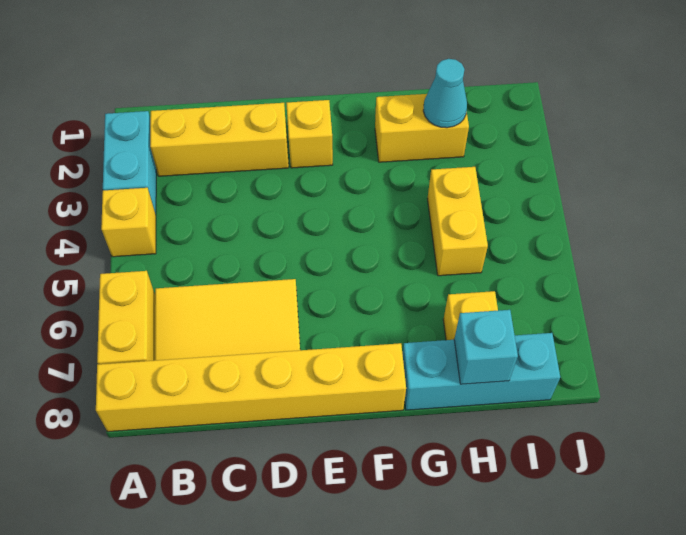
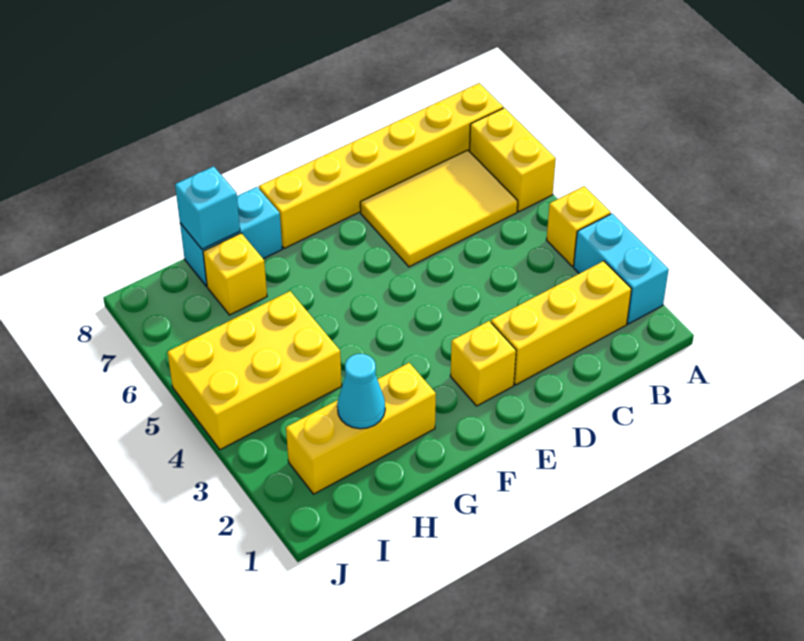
yellow 1x2 brick [375,94,469,162] -> yellow 1x3 brick [286,363,436,494]
cyan 1x3 brick [402,333,560,410] -> cyan 1x2 brick [180,187,282,286]
yellow 1x2 brick [427,167,488,276] -> yellow 2x3 brick [167,291,342,450]

